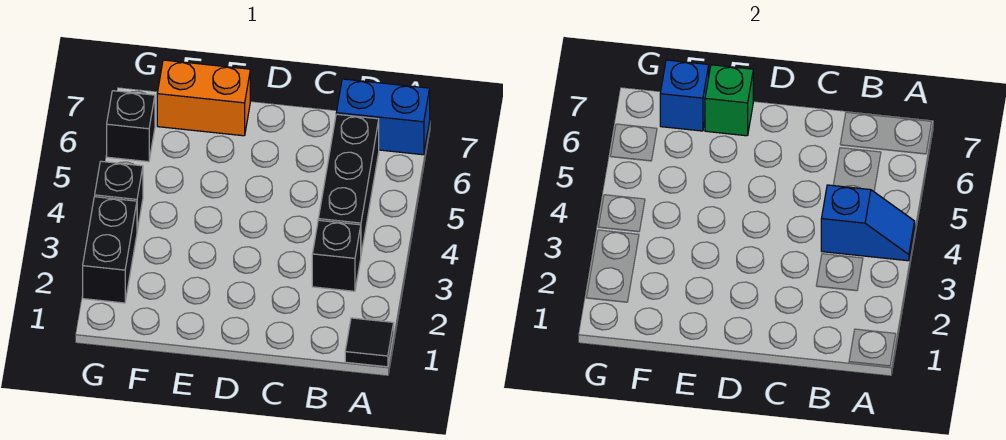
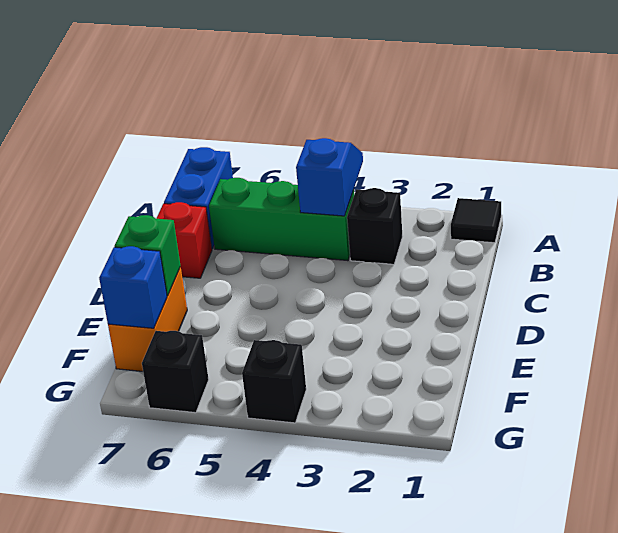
black 1x3 brick [318,114,379,254] -> green 1x3 brick [209,178,354,261]
none -> red 1x1 brick [156,202,212,278]
black 1x2 brick [83,197,137,303] -> none

